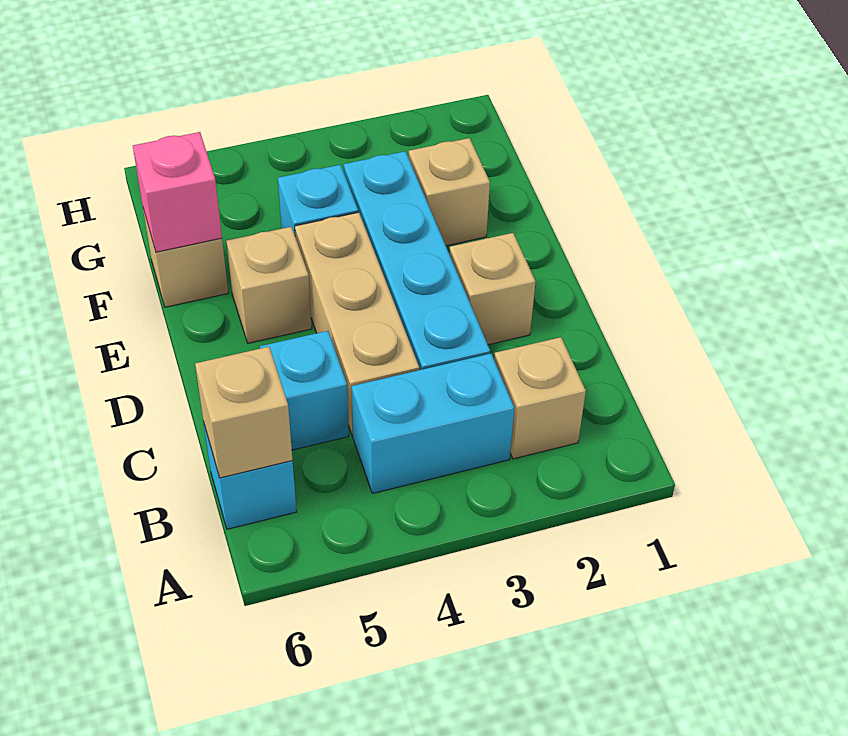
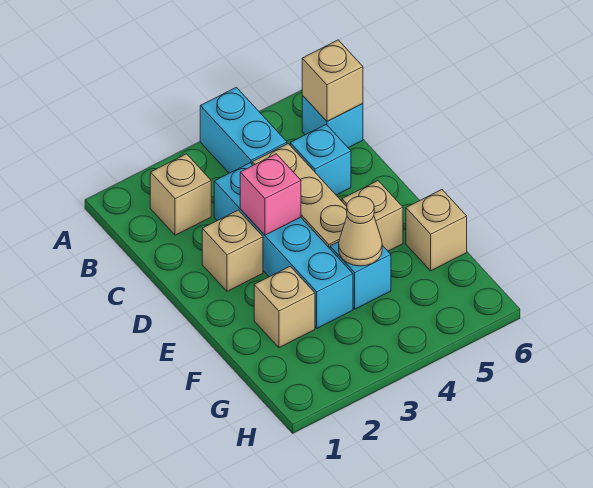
cyan 1x2 brick [352,354,514,493] -> cyan 1x2 brick turned to [200,87,287,173]
none -> tan 1x1 cone [339,197,382,266]
pink 1x1 brick [133,132,222,252] -> pink 1x1 brick moved to [240,154,301,235]

